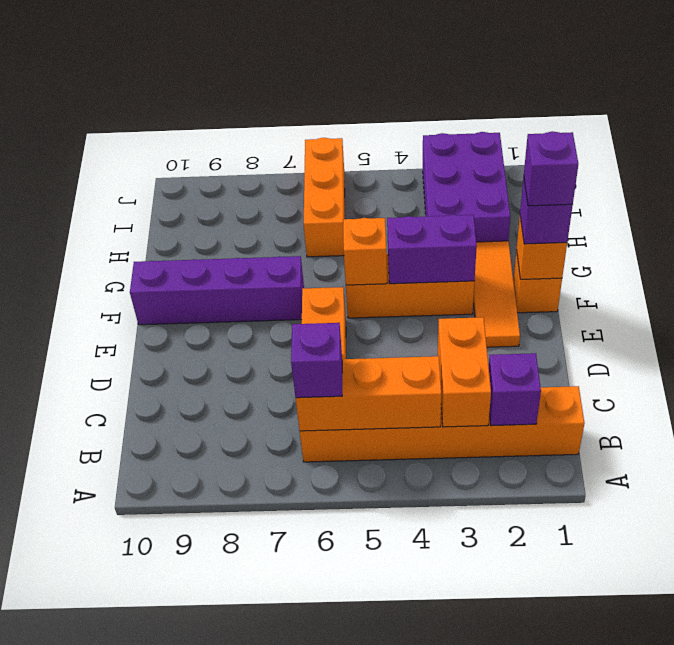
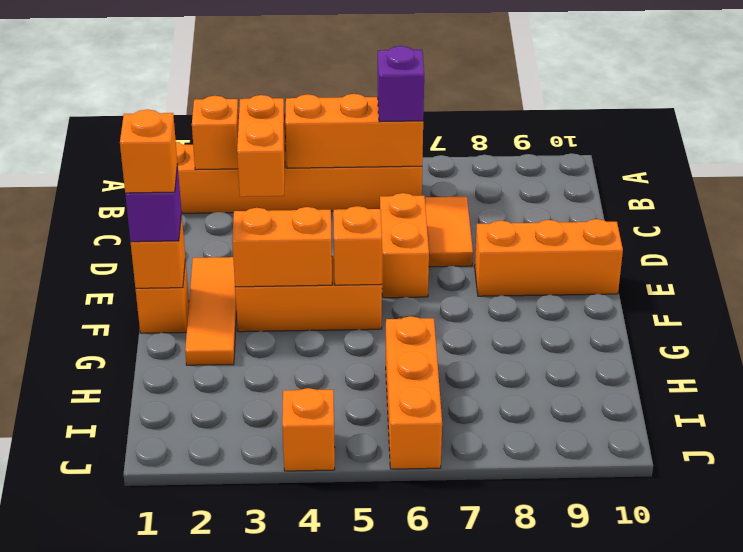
purple 1x1 brick [489,353,541,426] -> orange 1x1 brick [192,96,239,170]
none -> orange 1x2 tile [425,197,473,267]
none -> orange 1x3 brick [475,219,623,296]
purple 1x1 brick [524,131,578,206] -> orange 1x1 brick [120,109,177,193]
purple 1x2 brick [387,215,477,284] -> orange 1x2 brick [232,207,332,287]
purple 1x4 brick [130,256,304,325] -> none
purple 2x3 brick [423,132,510,242] -> none
none -> orange 1x1 brick [282,388,335,471]

